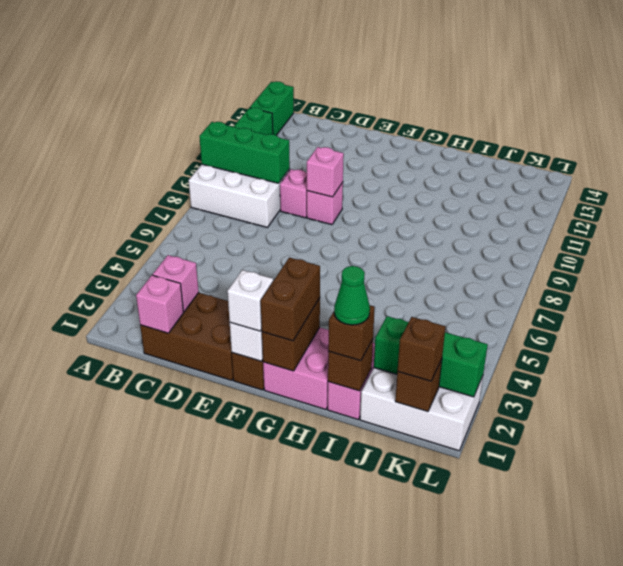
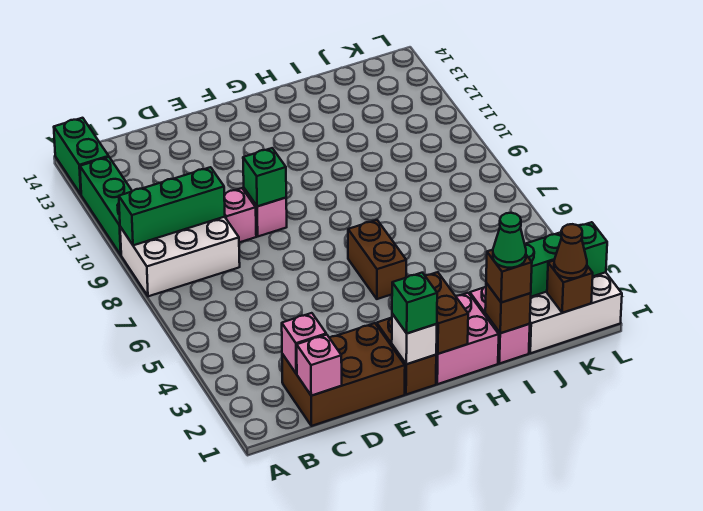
pink 1x1 brick [307,147,344,197] -> green 1x1 brick [243,148,286,206]
white 1x1 brick [227,270,273,331] -> green 1x1 brick [392,273,437,333]
brown 1x2 brick [261,258,320,341] -> brown 1x2 brick moved to [348,220,406,299]
brown 1x1 brick [398,317,445,381] -> brown 1x1 cone [554,224,587,278]

